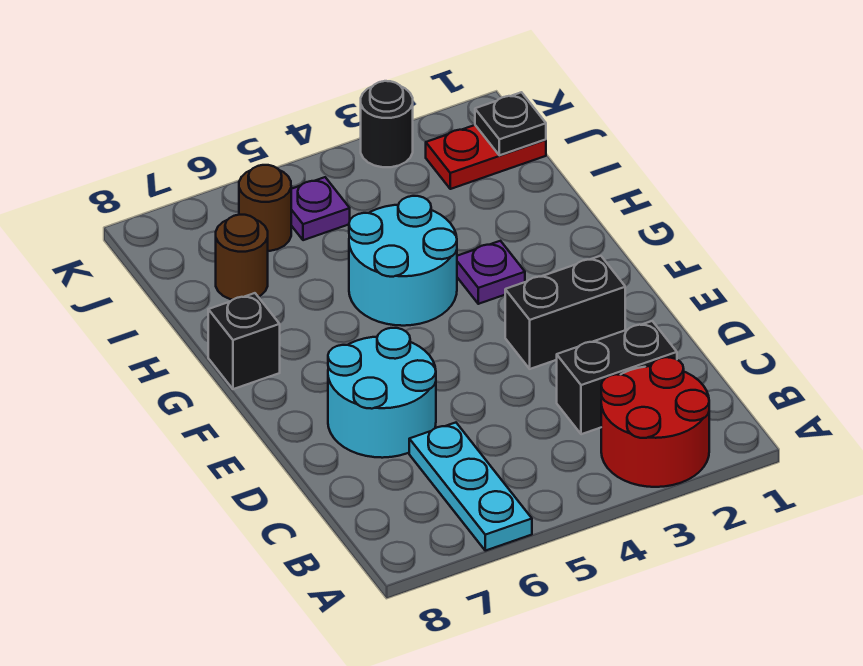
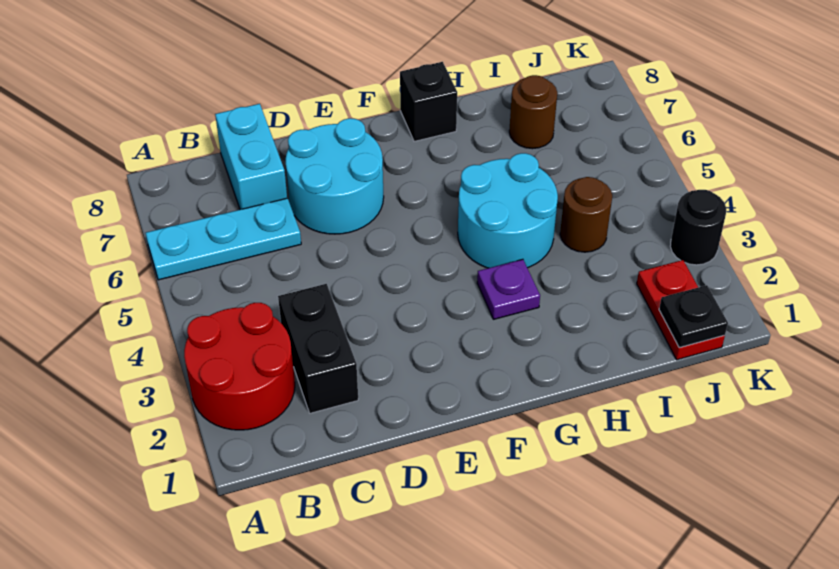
none -> cyan 1x2 brick [215,104,287,210]
black 1x2 brick [505,256,625,369] -> none
purple 1x1 plate [291,177,350,240] -> none
brown 1x1 round brick [239,165,291,251] -> brown 1x1 round brick moved to [560,177,612,252]

